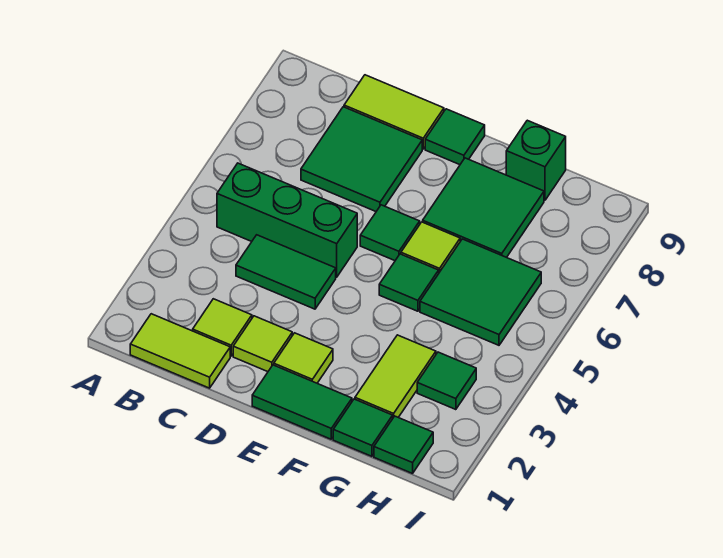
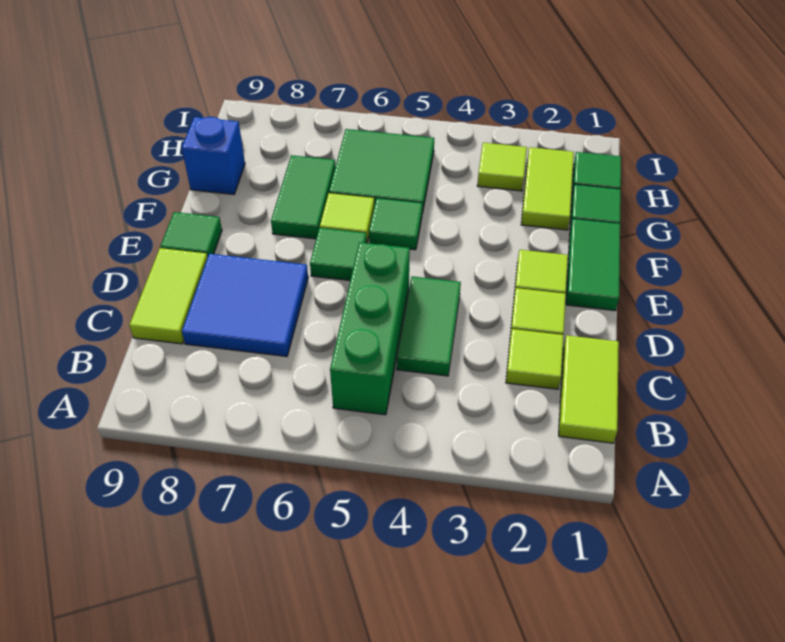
green 2x2 tile [301,107,422,211] -> blue 2x2 tile [182,254,308,357]
green 2x2 tile [423,158,544,258] -> green 1x2 tile [271,155,335,239]
lime 1x2 tile [355,335,436,418] -> lime 1x2 tile turned to [521,147,574,230]
green 1x1 brick [506,120,566,200] -> blue 1x1 brick [182,117,245,194]
green 1x1 tile [417,352,476,410] -> lime 1x1 tile [477,143,527,191]

